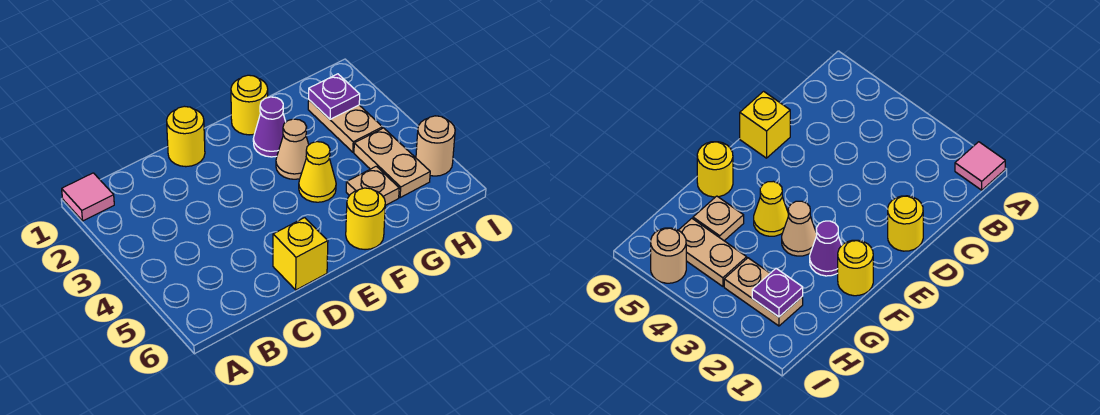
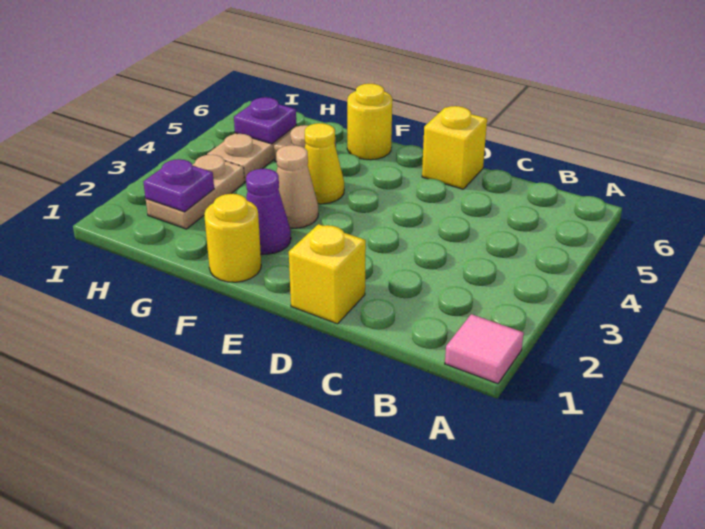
yellow 1x1 round brick [167,106,205,167] -> yellow 1x1 brick [289,224,366,324]
none -> purple 1x1 plate [234,97,296,144]
tan 1x1 round brick [416,116,455,176] -> none

